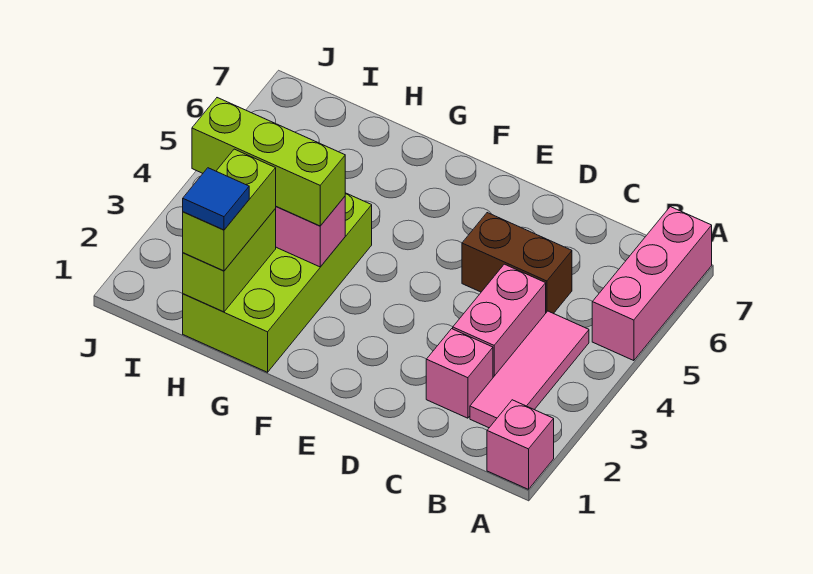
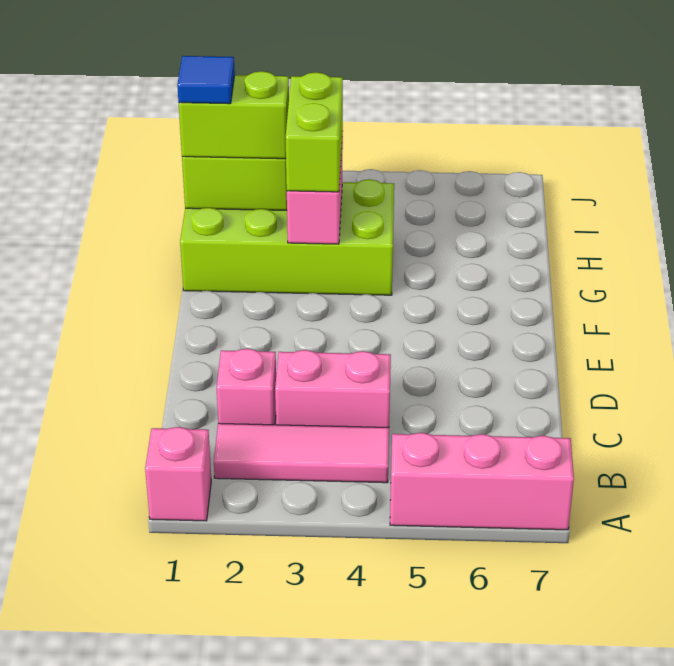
brown 1x2 brick [462,213,572,314] -> none
lime 1x3 brick [192,98,345,226] -> lime 1x2 brick [286,72,343,192]

